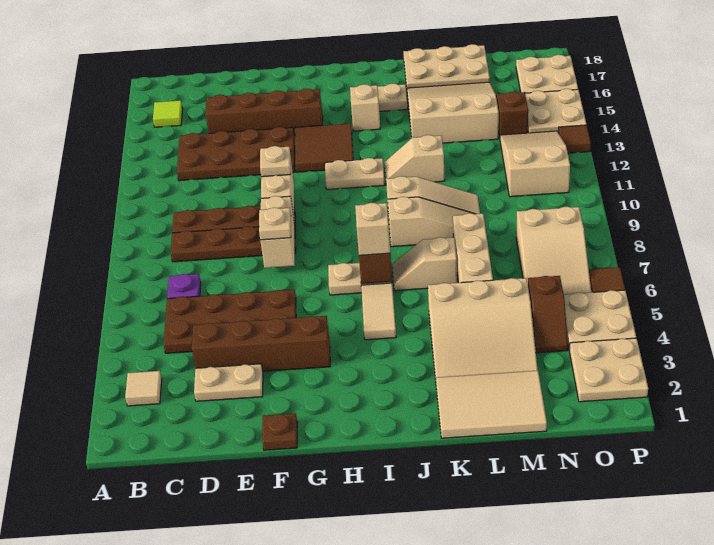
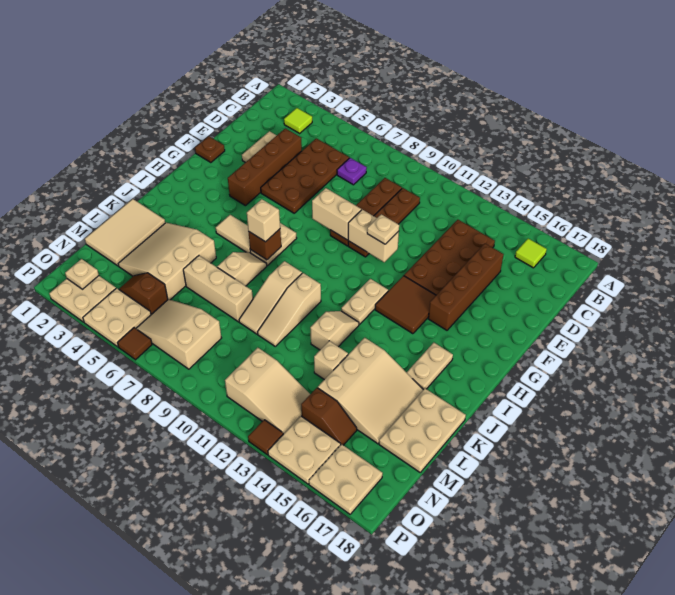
tan 1x1 tile [125,371,162,406] -> lime 1x1 tile [284,108,312,133]
tan 1x1 plate [259,208,291,240] -> tan 1x1 plate moved to [65,259,99,289]
tan 1x1 brick [350,84,380,131] -> tan 1x1 brick moved to [314,341,348,380]

